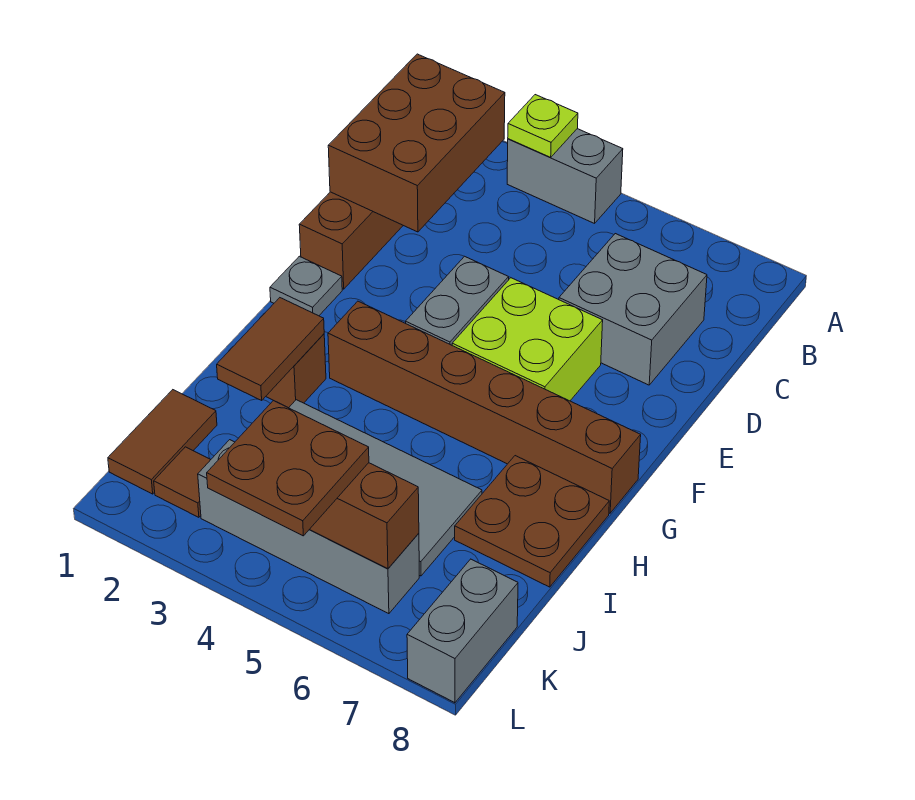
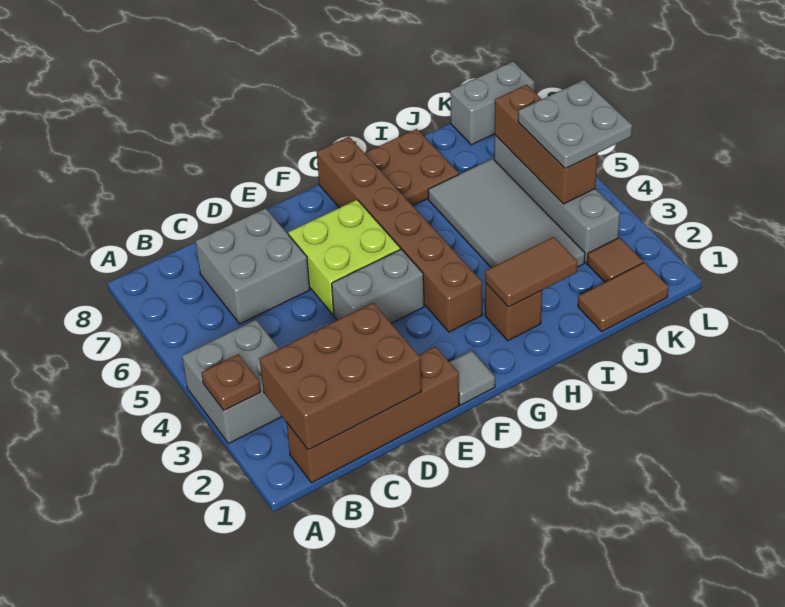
grey 1x2 brick [507,129,623,223] -> grey 2x2 brick [182,320,282,443]
lime 1x1 plate [508,95,578,157] -> brown 1x1 plate [202,354,261,410]
grey 1x1 plate [270,256,342,316] -> grey 1x1 tile [449,351,495,405]
brown 2x2 plate [207,401,369,536] -> grey 2x2 plate [518,80,632,169]

